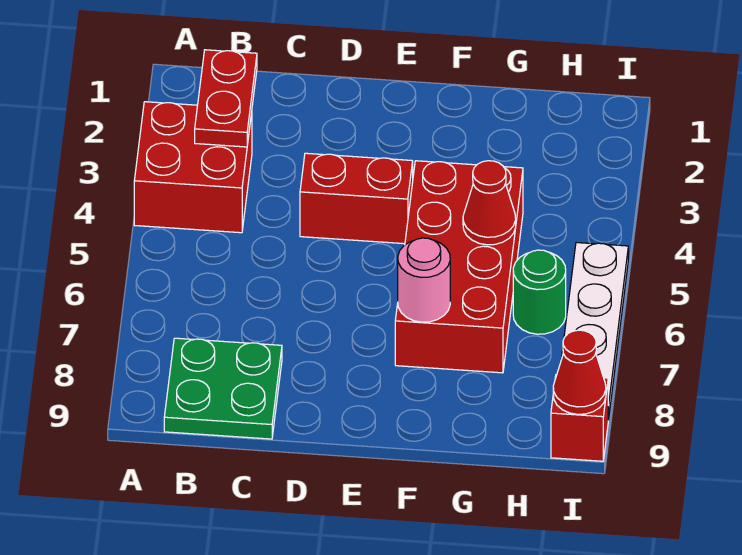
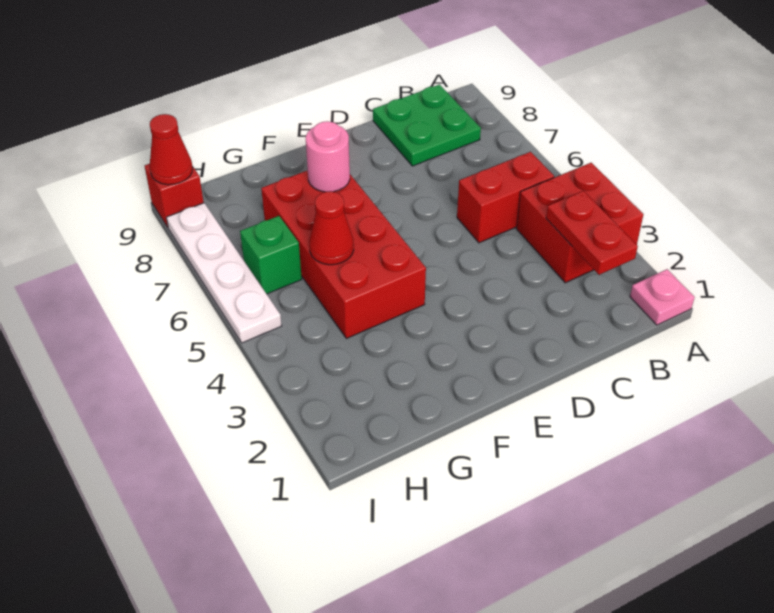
none -> pink 1x1 plate [630,269,695,325]
red 1x2 brick [300,153,413,244] -> red 1x2 brick moved to [457,152,554,243]
green 1x1 round brick [513,250,566,334] -> green 1x1 brick [240,216,302,294]

